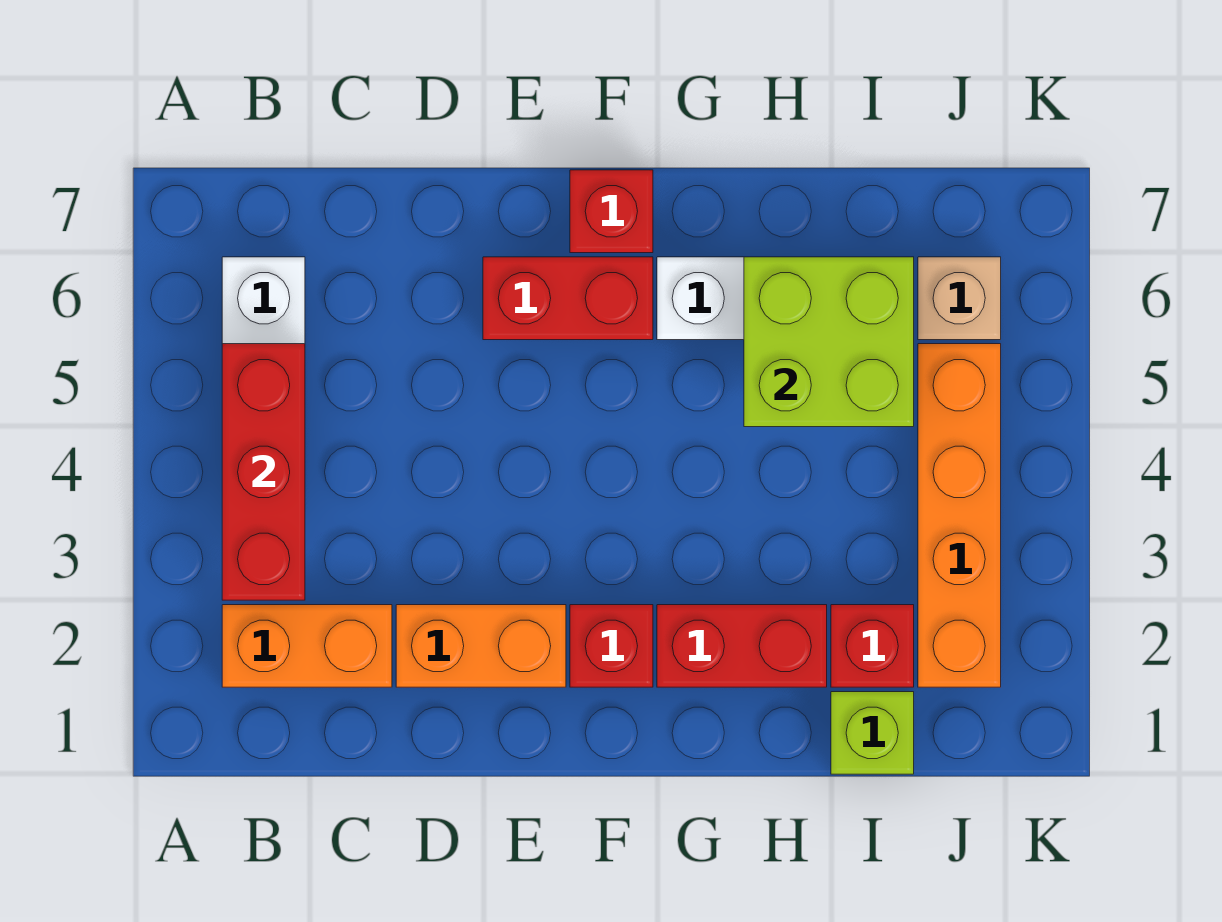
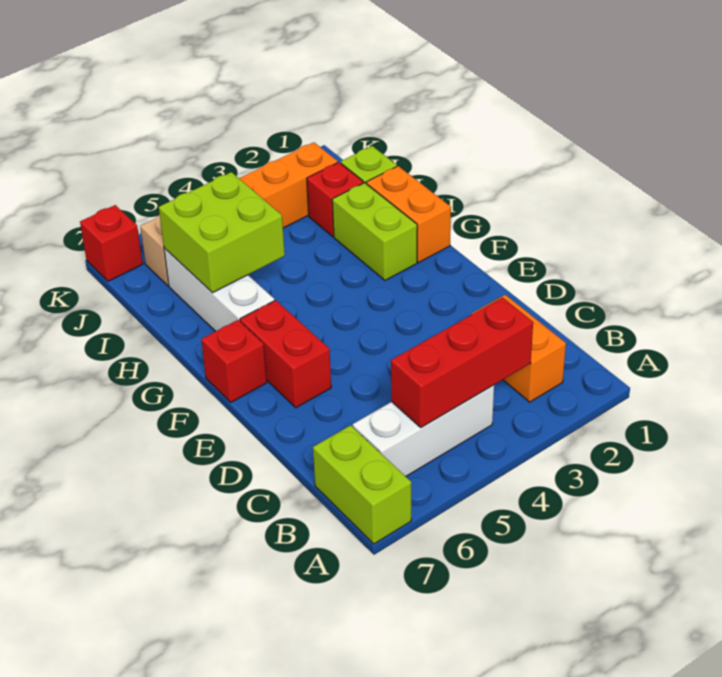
none -> lime 1x2 brick [313,425,411,544]
orange 1x2 brick [396,605,566,687] -> orange 1x2 brick moved to [366,166,451,262]
red 1x1 brick [570,605,653,687] -> red 1x1 brick moved to [80,205,143,281]
red 1x2 brick [657,605,827,687] -> lime 1x2 brick [332,183,417,280]

